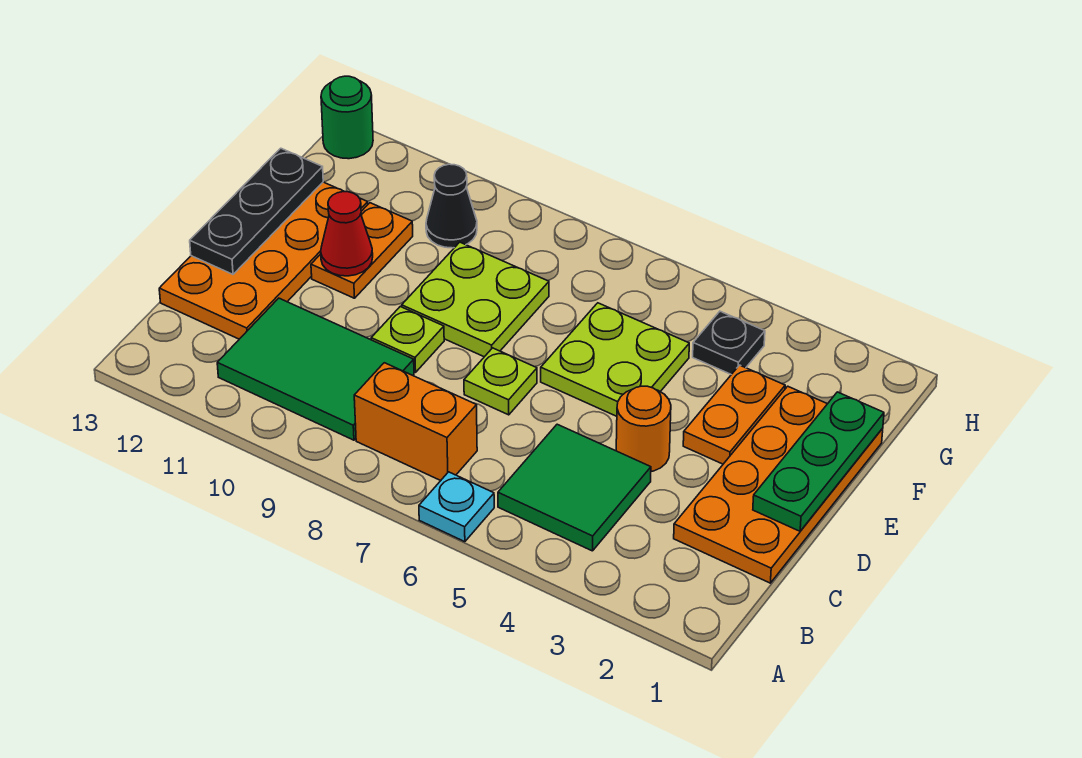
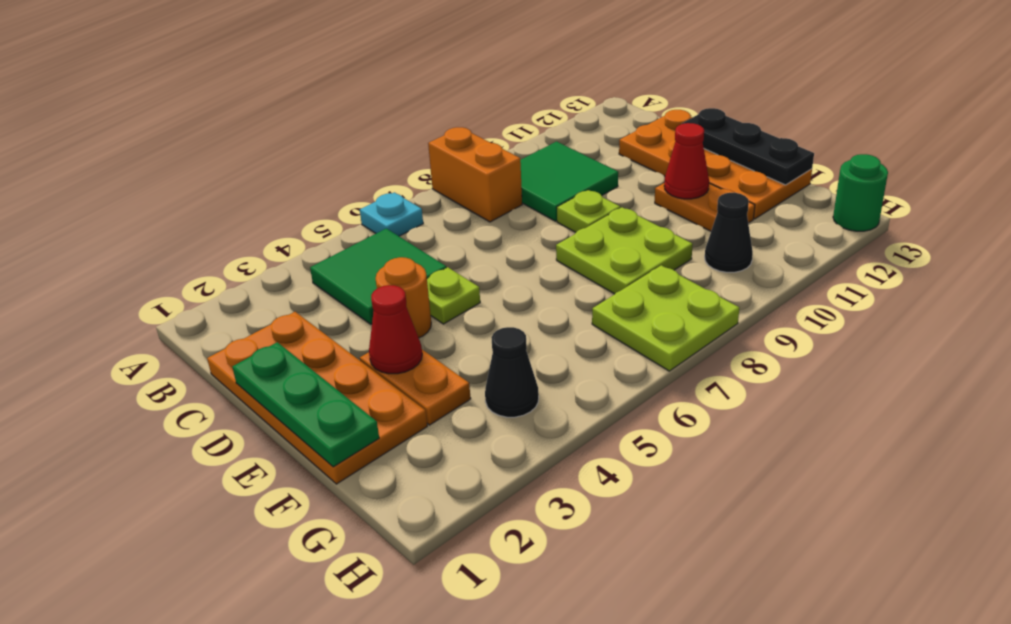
orange 1x2 brick [354,363,477,481] -> orange 1x2 brick turned to [428,127,522,222]
green 2x3 tile [217,298,414,440] -> green 2x2 tile [520,141,618,221]
lime 1x1 plate [464,348,537,415] -> lime 1x1 plate moved to [427,267,480,324]
none -> red 1x1 cone [369,285,422,374]
lime 2x2 plate [541,303,689,416] -> lime 2x2 plate moved to [592,265,739,371]
black 1x1 plate [693,311,765,374] -> black 1x1 cone [485,327,539,417]

